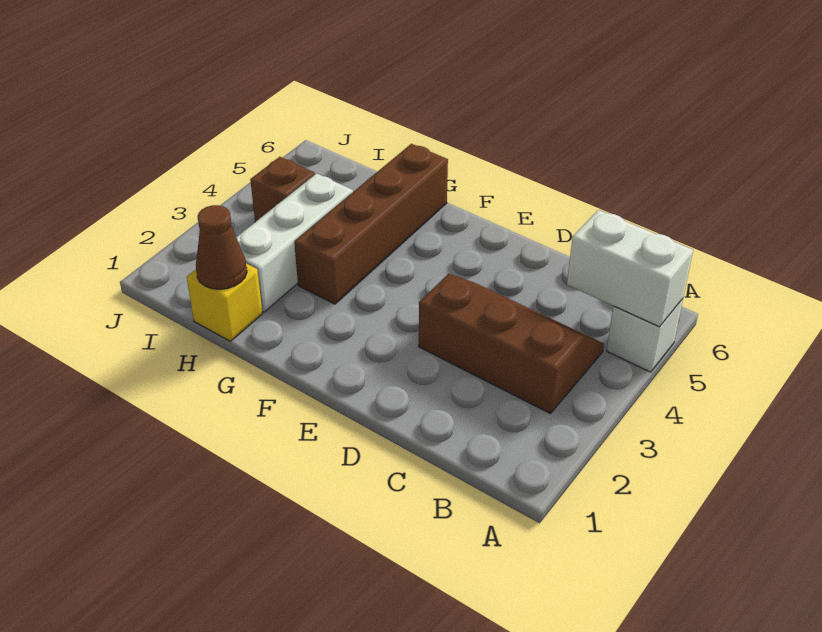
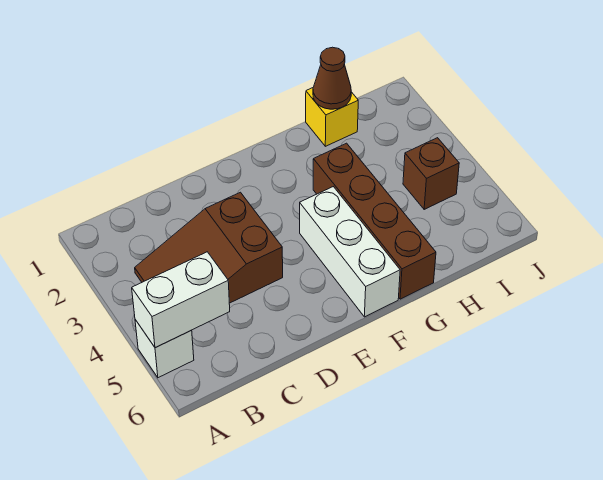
brown 2x3 slope [419,274,604,414] -> brown 2x3 slope turned to [135,192,283,303]
white 1x3 brick [236,173,353,312] -> white 1x3 brick moved to [300,187,400,317]

